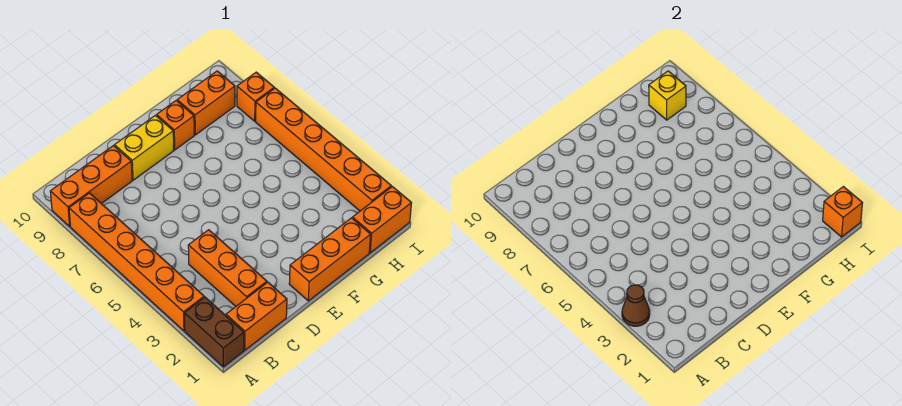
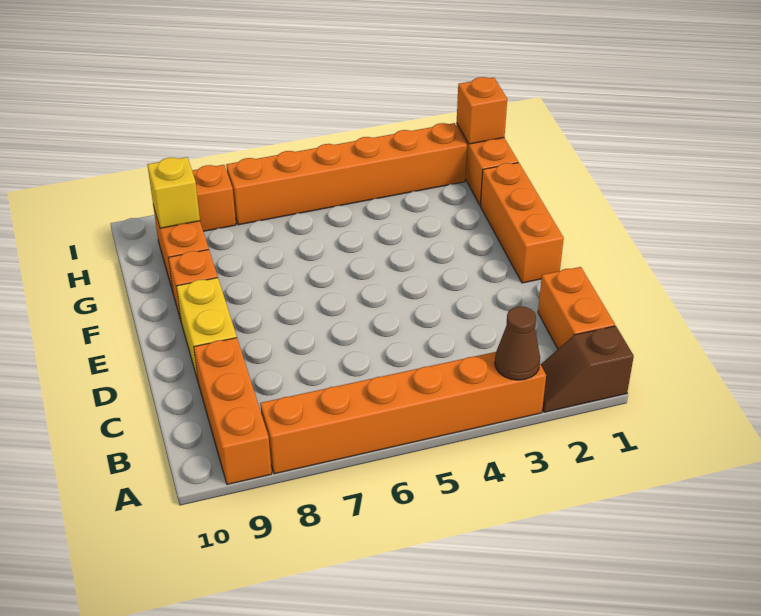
brown 1x2 brick [184,297,244,367] -> brown 1x2 slope [541,326,634,412]
orange 1x3 brick [188,230,267,306] -> none

